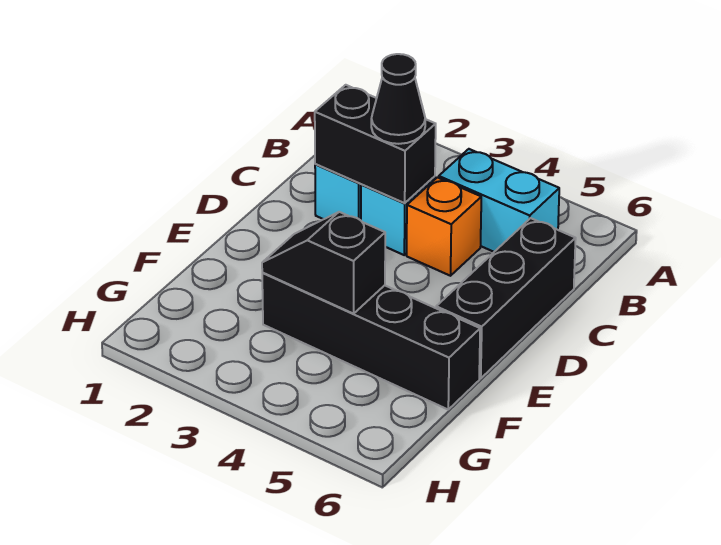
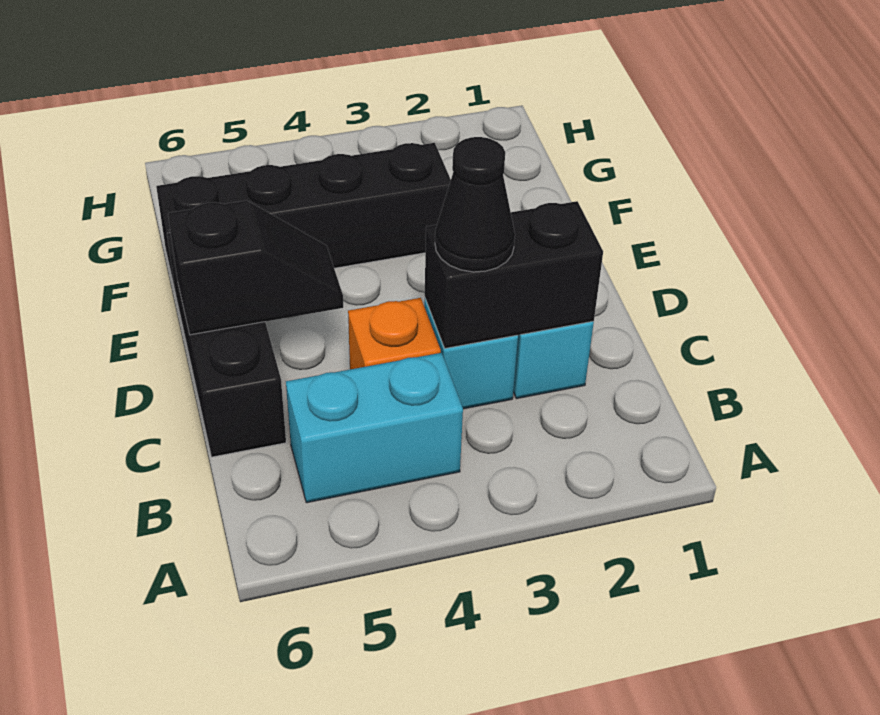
black 1x2 slope [262,212,385,314] -> black 1x2 slope moved to [168,200,343,335]

